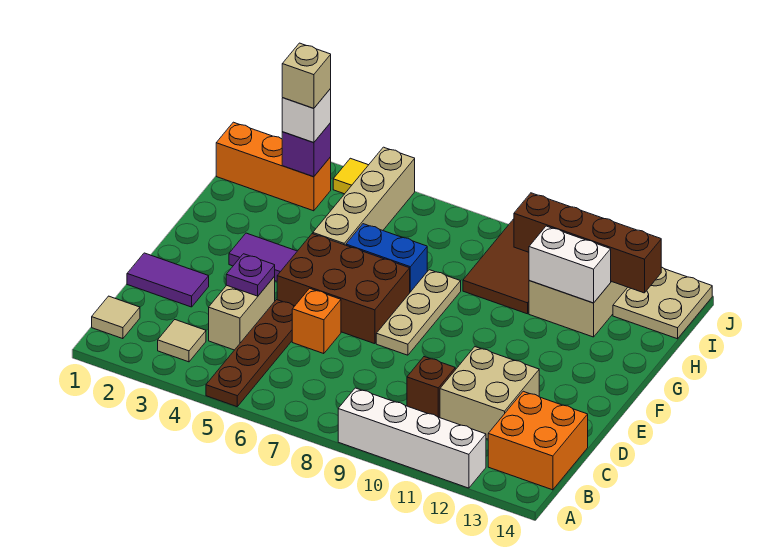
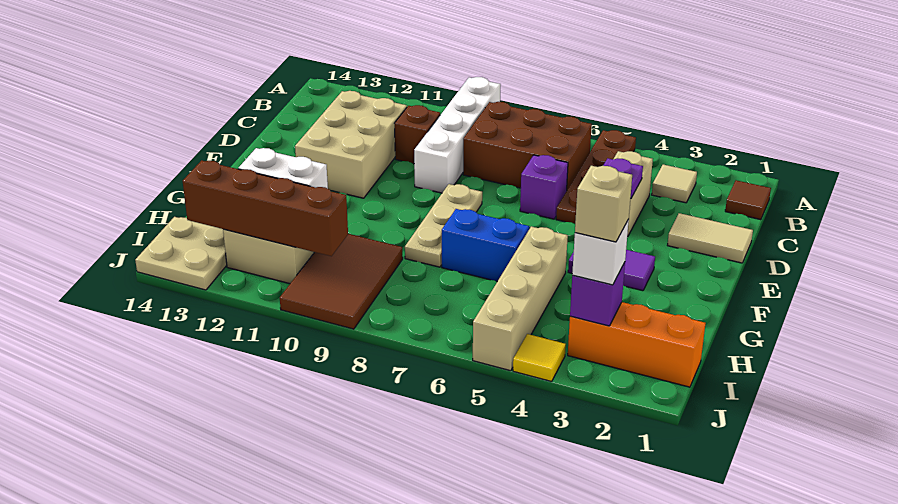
white 1x4 brick [338,388,486,488] -> white 1x4 brick turned to [414,77,501,193]
tan 1x1 tile [92,296,140,339] -> brown 1x1 tile [725,180,771,220]
orange 2x2 brick [488,391,588,490] -> none
tan 2x2 brick [440,347,539,439] -> tan 2x3 brick [295,91,407,198]
purple 1x2 tile [127,253,209,307] -> tan 1x2 tile [668,213,753,263]
orange 1x1 brick [292,288,341,354] -> purple 1x1 brick [520,155,568,219]
brown 2x3 brick [277,234,410,344] -> brown 2x3 brick moved to [463,102,592,190]

